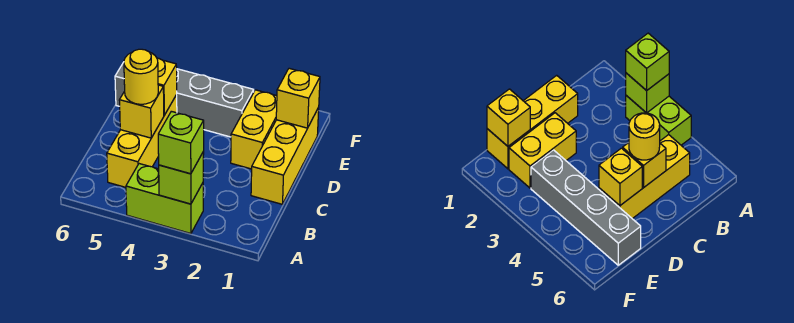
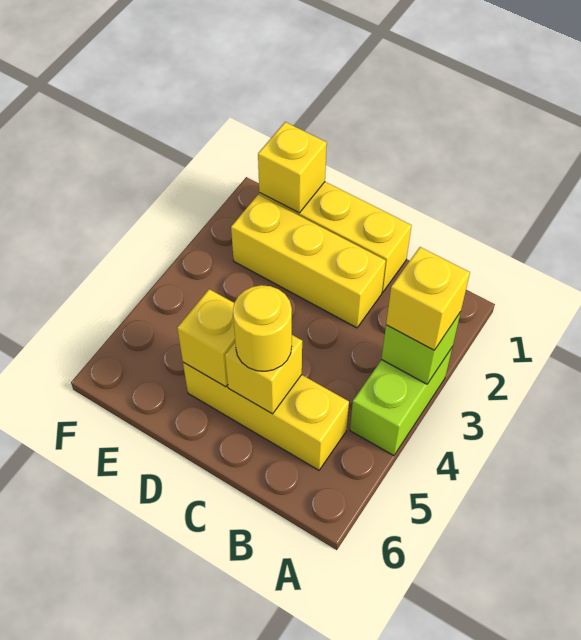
lime 1x1 brick [158,111,204,174] -> yellow 1x1 brick [386,247,470,350]
yellow 1x2 brick [231,90,277,169] -> yellow 1x3 brick [231,195,386,328]
grey 1x4 brick [115,62,254,137] -> none

